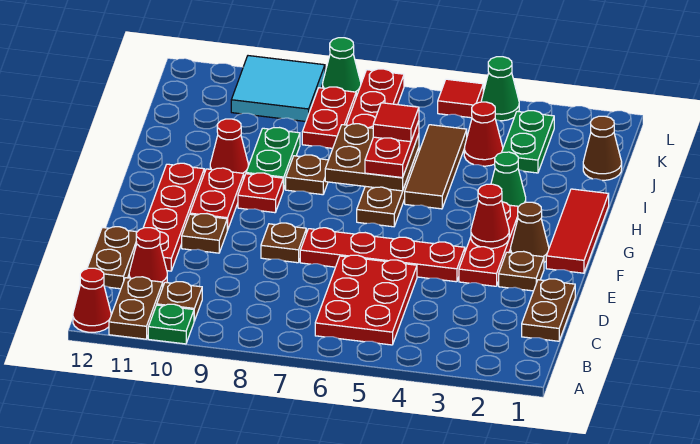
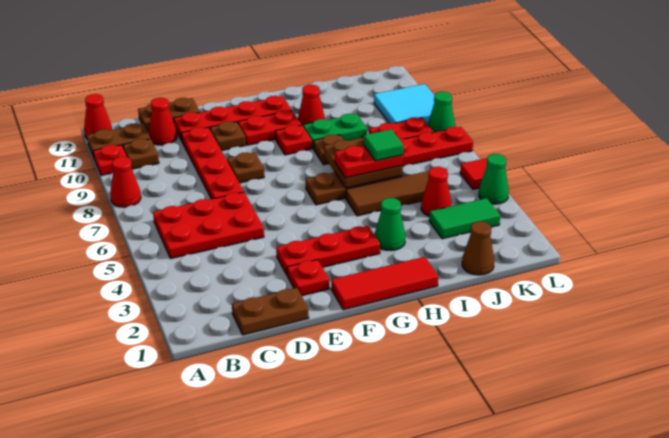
green 1x1 plate [148,304,194,344] -> red 1x1 plate [93,145,127,175]
brown 1x1 plate [499,251,544,291] -> red 1x1 plate [287,260,329,296]
red 1x4 plate [300,228,465,282] -> red 1x4 plate moved to [181,127,244,199]
brown 1x1 cone [510,202,549,262] -> none
red 1x1 cone [471,184,509,248] -> red 1x1 cone moved to [110,157,141,207]
red 1x1 tile [373,103,419,142] -> green 1x1 tile [364,129,403,161]
green 1x2 plate [502,111,554,173] -> green 1x2 tile [429,198,500,239]

